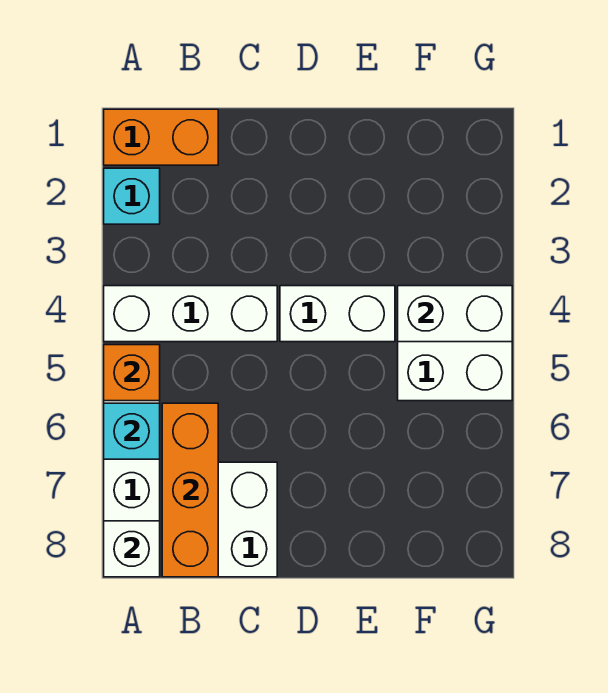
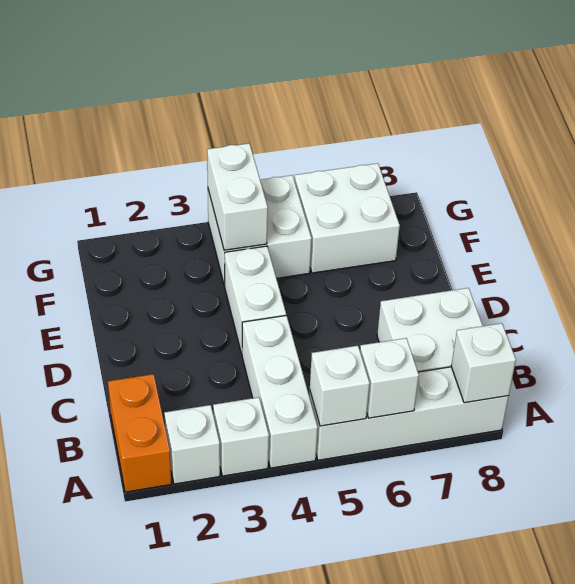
cyan 1x1 brick [104,168,160,224] -> white 1x1 brick [164,405,220,484]
none -> white 1x1 brick [213,397,269,476]
orange 1x1 brick [104,345,160,401] -> white 1x1 brick [310,346,370,426]
cyan 1x1 brick [104,403,160,459] -> white 1x1 brick [360,338,419,418]
orange 1x3 brick [162,403,218,577] -> none
none -> white 2x2 brick [294,163,400,273]

